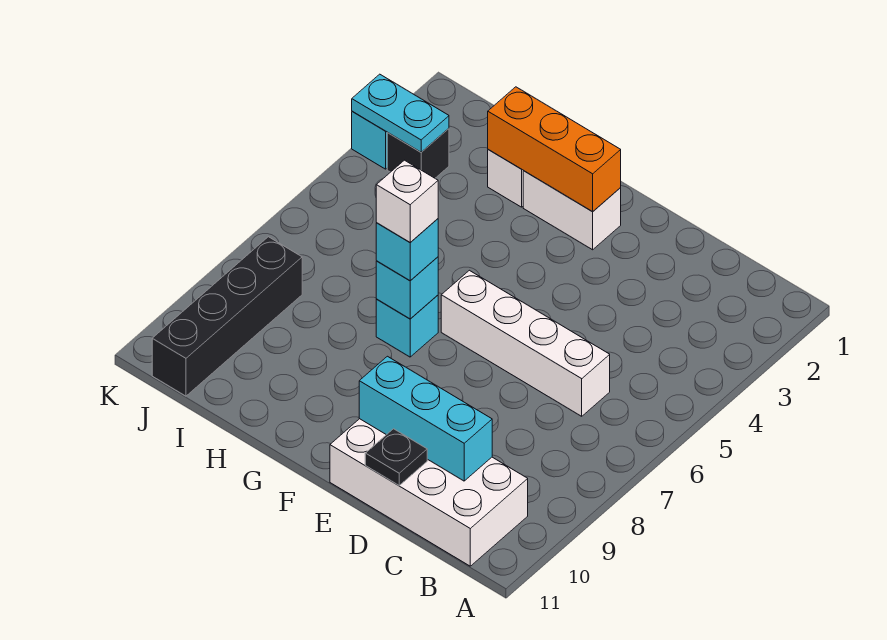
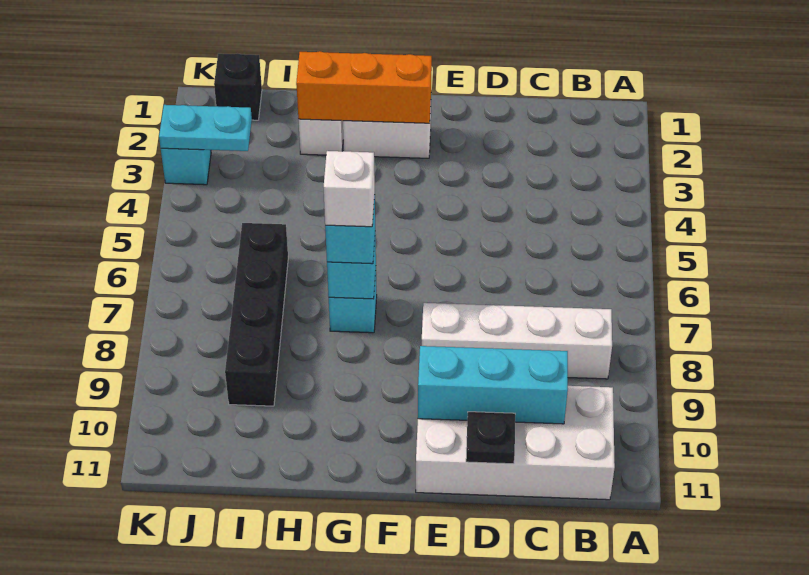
white 1x4 brick [441,270,610,416] -> white 1x4 brick moved to [422,303,612,379]
black 1x1 brick [387,129,449,178] -> black 1x1 brick moved to [214,54,262,120]
black 1x4 brick [152,237,302,396] -> black 1x4 brick moved to [225,223,288,406]

